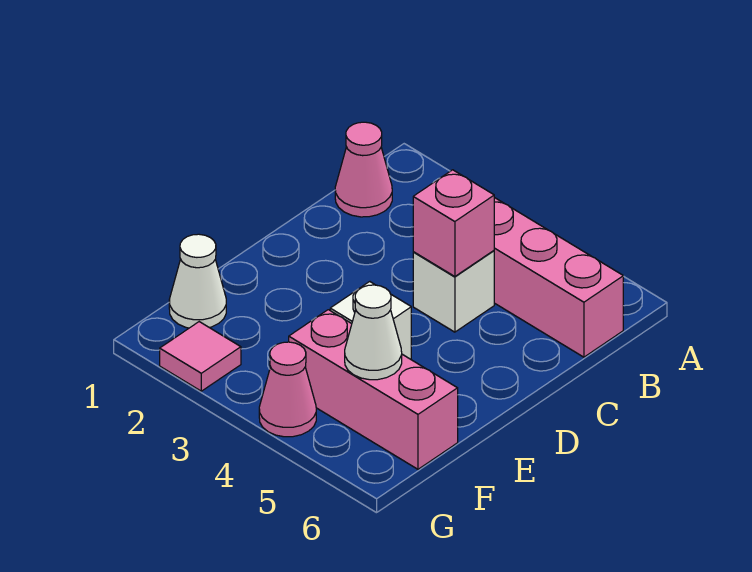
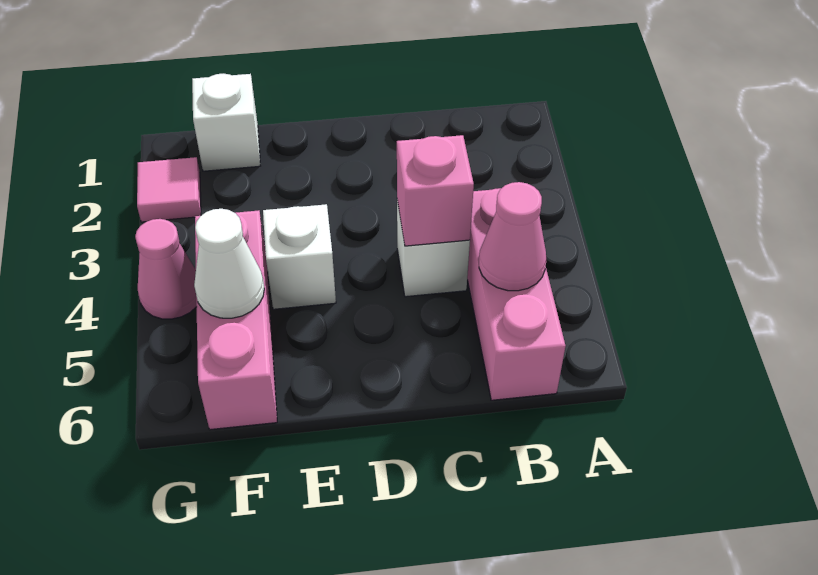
pink 1x1 cone [335,122,392,217] -> pink 1x1 cone moved to [479,182,546,291]
white 1x1 cone [169,234,226,328] -> white 1x1 brick [192,74,260,171]

